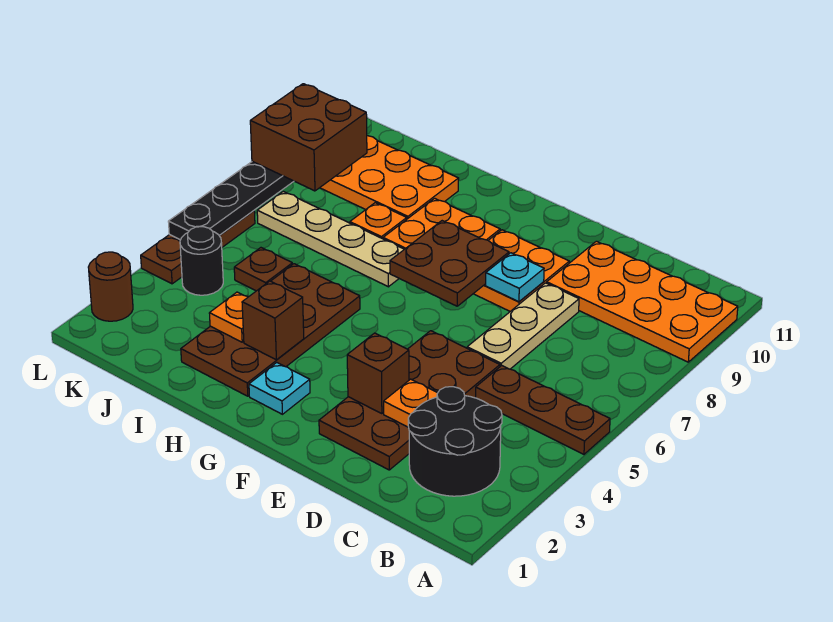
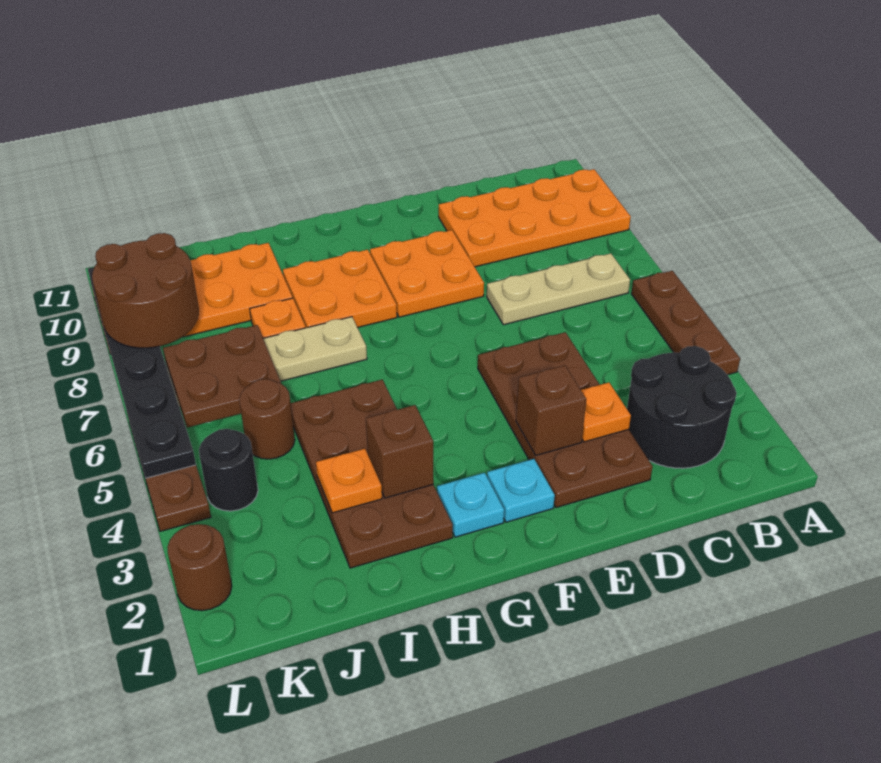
brown 1x3 plate [476,366,610,454] -> brown 1x3 plate turned to [631,271,740,375]
tan 1x3 plate [467,283,579,369] -> tan 1x3 plate turned to [487,253,630,325]
cyan 1x1 plate [486,253,544,302] -> cyan 1x1 plate moved to [487,459,555,522]
brown 2x2 plate [390,221,509,306] -> brown 2x2 plate moved to [163,325,281,428]
brown 1x1 plate [234,248,292,291] -> brown 1x1 round brick [239,379,295,459]
brown 2x2 brick [250,84,367,191] -> brown 2x2 round brick [92,233,199,348]

